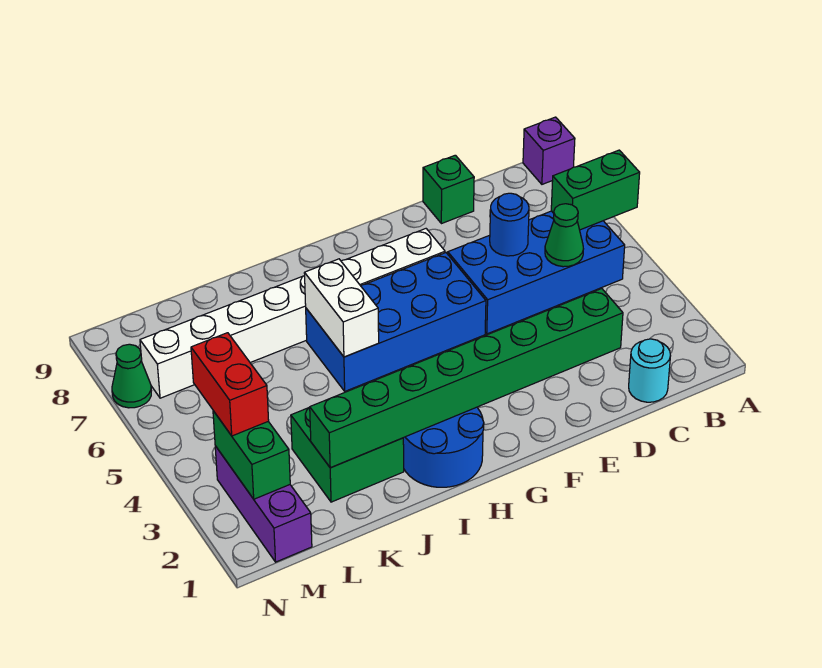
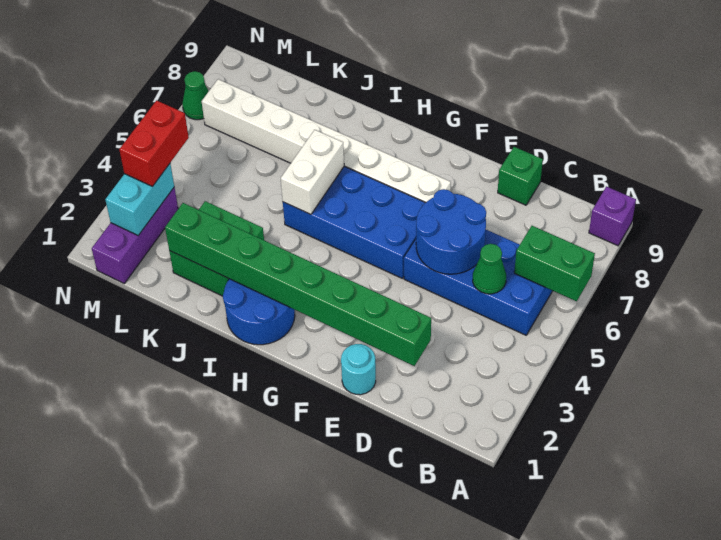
cyan 1x1 round brick [629,339,671,402] -> cyan 1x1 round brick moved to [341,344,376,395]
blue 1x1 round brick [490,193,529,256] -> blue 2x2 round brick [416,189,486,274]
green 1x2 brick [213,411,290,499] -> cyan 1x2 brick [105,164,174,235]

